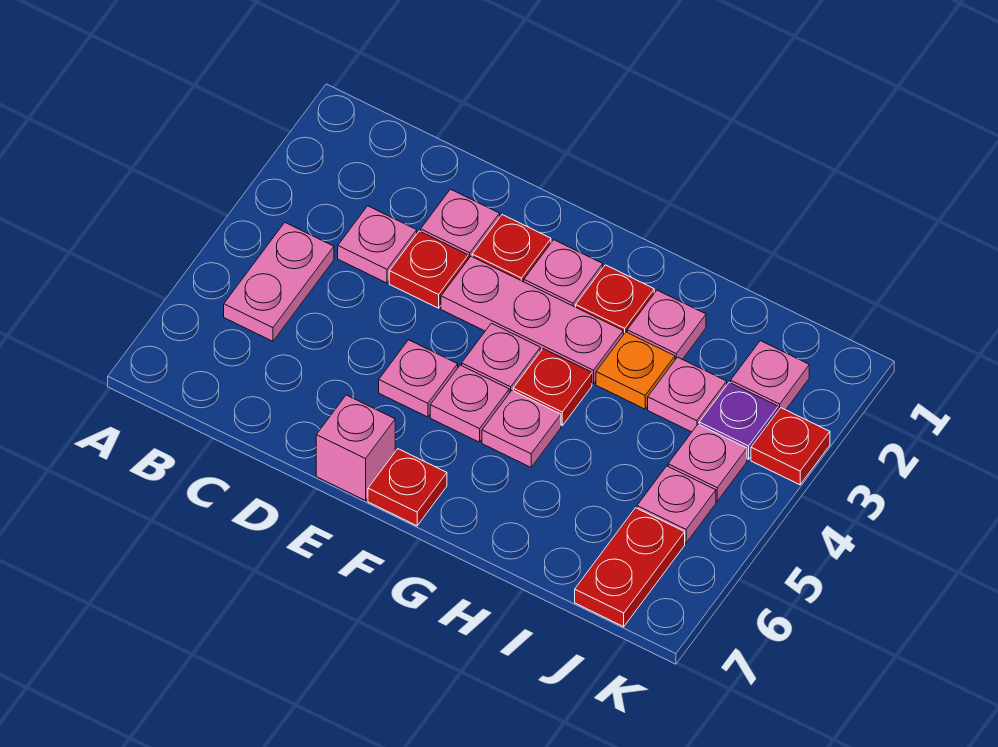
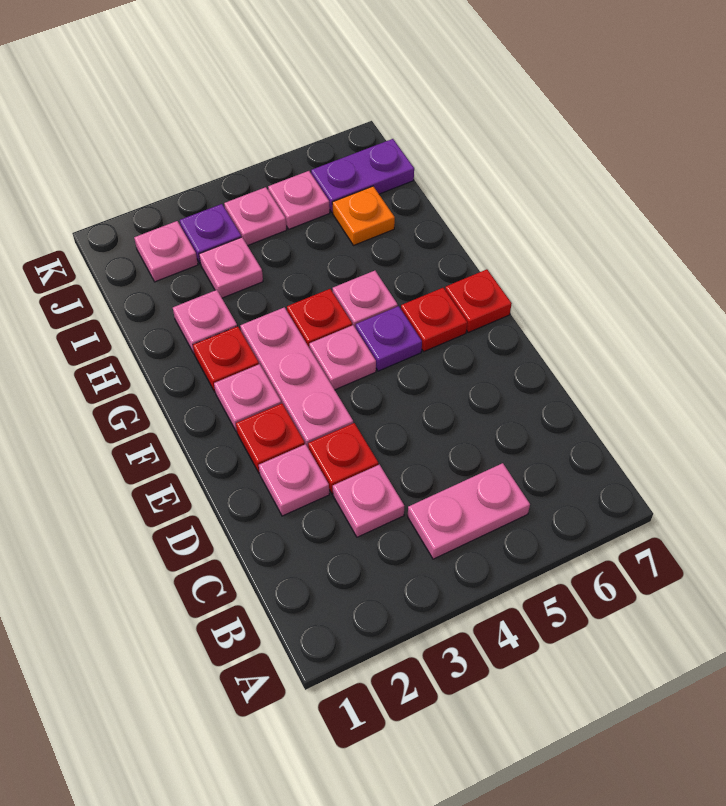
pink 1x1 plate [379,340,458,417] -> none
pink 1x1 brick [316,395,395,501] -> none
pink 1x1 plate [430,365,509,442] -> purple 1x1 plate [356,306,422,371]
orange 1x1 plate [596,332,675,409] -> orange 1x1 plate moved to [332,186,395,245]
red 1x2 plate [575,508,685,627] -> purple 1x2 plate [311,139,414,212]
red 1x1 plate [751,408,830,485] -> red 1x1 plate moved to [401,288,467,351]

